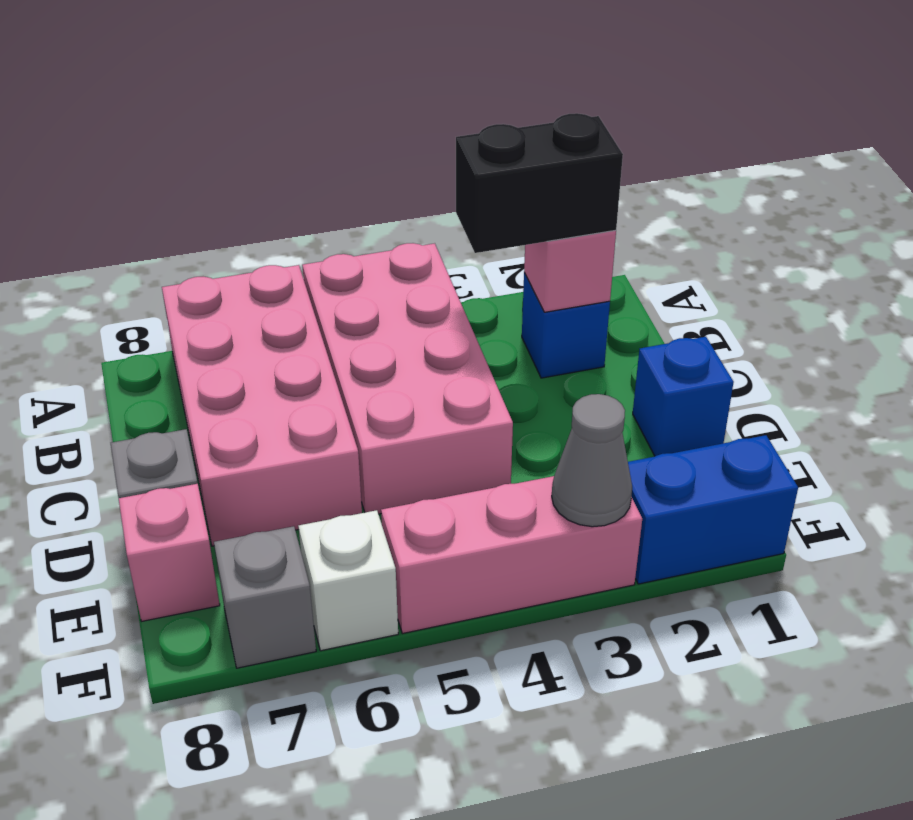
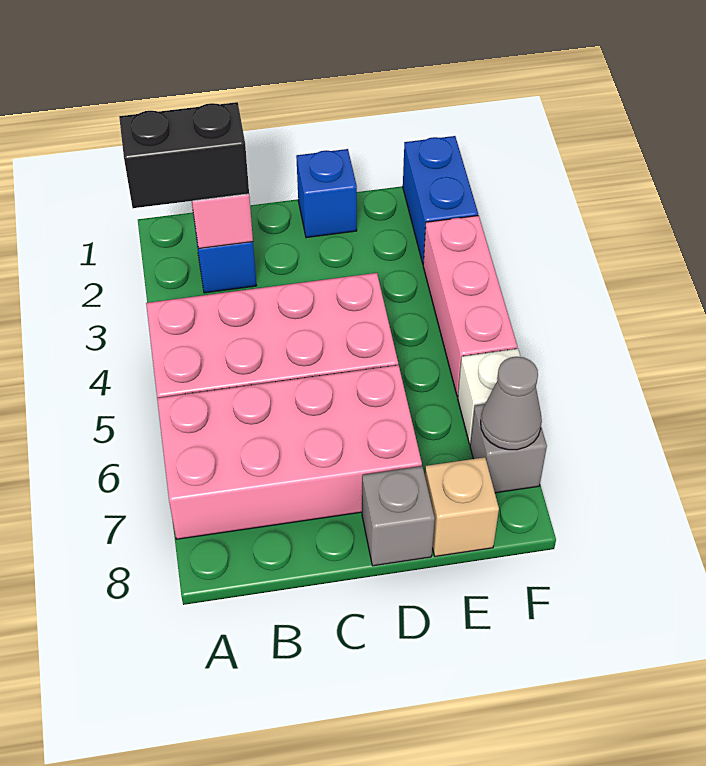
black 1x2 brick [456,113,623,253] -> black 1x2 brick turned to [119,102,249,208]
pink 1x1 brick [119,484,220,621] -> tan 1x1 brick [425,457,499,556]
grey 1x1 cone [552,394,632,527] -> grey 1x1 cone moved to [481,357,542,450]

